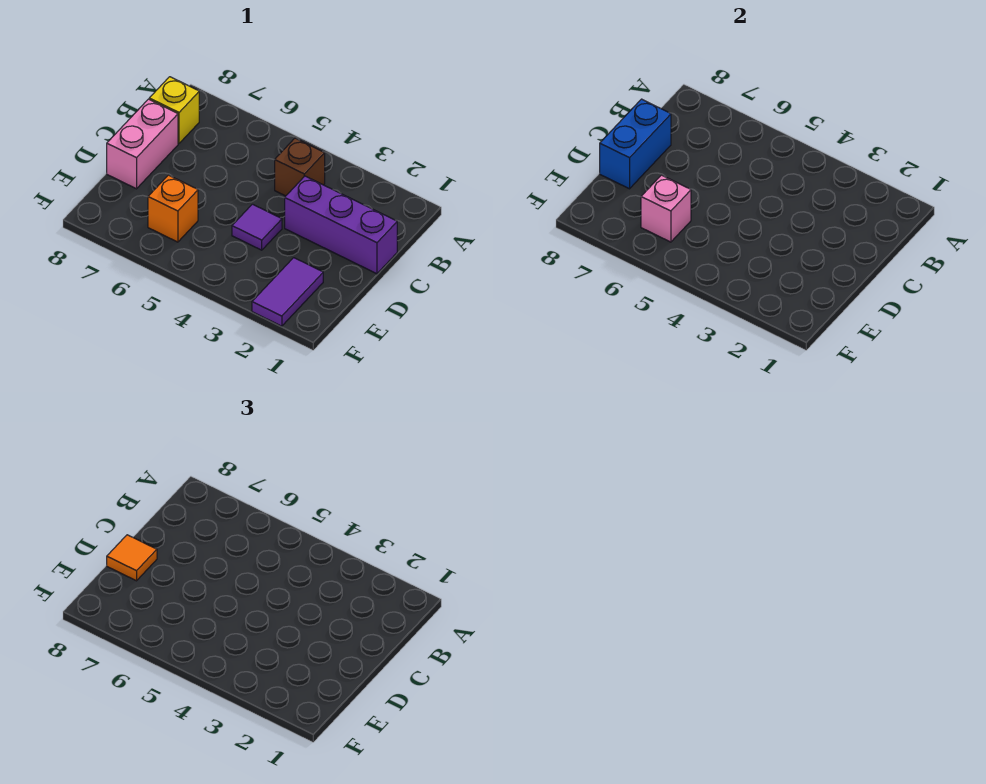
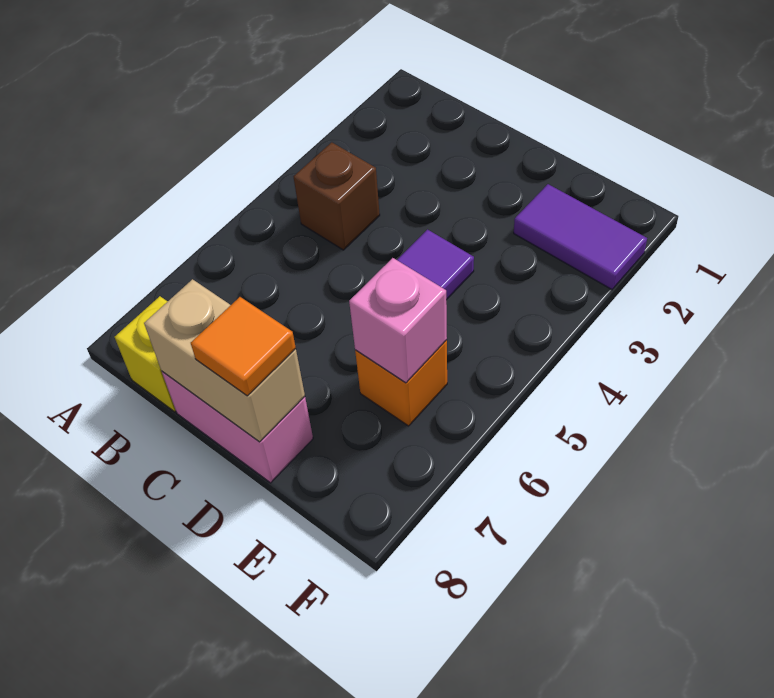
purple 1x3 brick [285,176,397,274] -> none
blue 1x2 brick [600,99,671,189] -> tan 1x2 brick [144,279,305,442]

